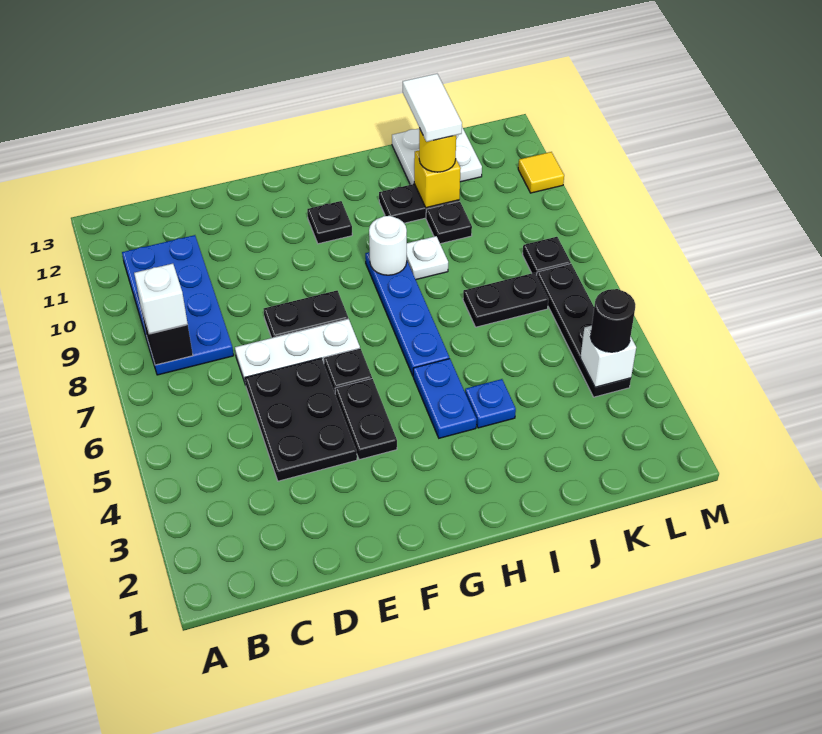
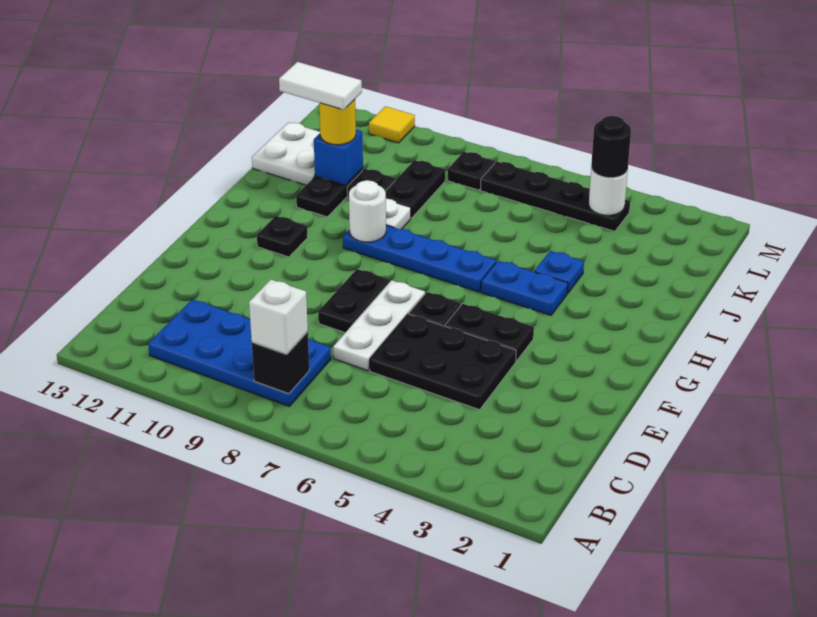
black 1x2 plate [463,273,548,327] -> black 1x2 plate moved to [385,160,445,218]
yellow 1x1 brick [414,151,461,208] -> blue 1x1 brick [314,129,363,185]
white 1x1 brick [580,326,636,387] -> white 1x1 round brick [589,168,628,215]

